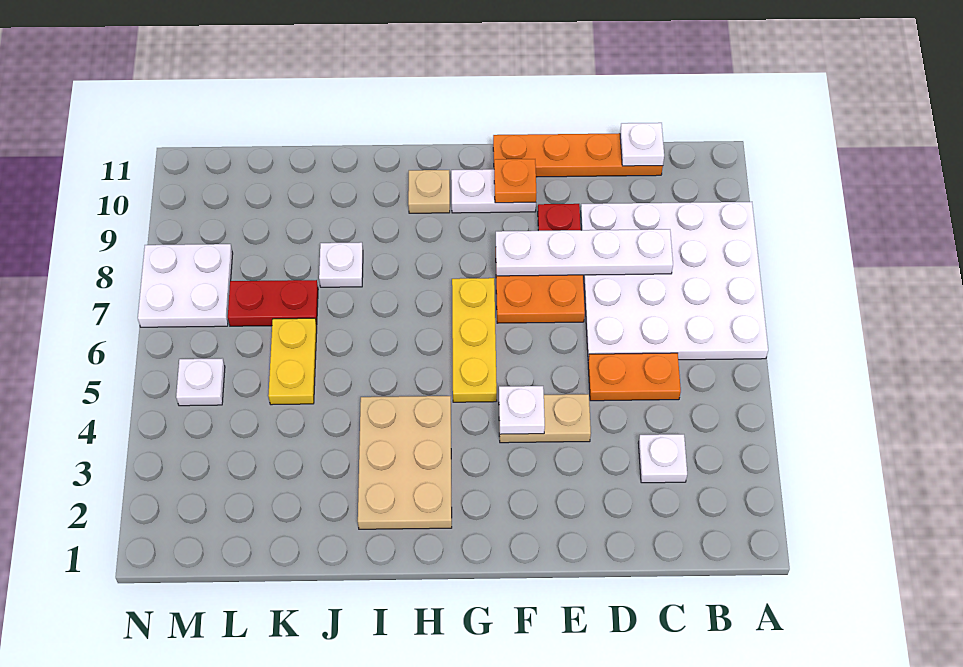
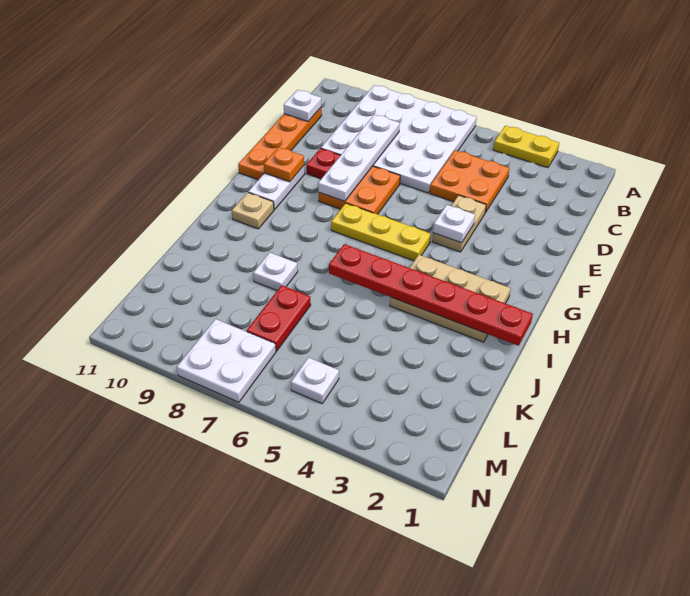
white 1x1 plate [638,434,687,483] -> none
orange 1x2 plate [588,353,681,401] -> orange 2x2 plate [430,150,510,212]
none -> red 1x6 plate [329,244,533,346]
yellow 1x2 plate [268,318,317,405] -> yellow 1x2 plate moved to [494,126,559,168]

